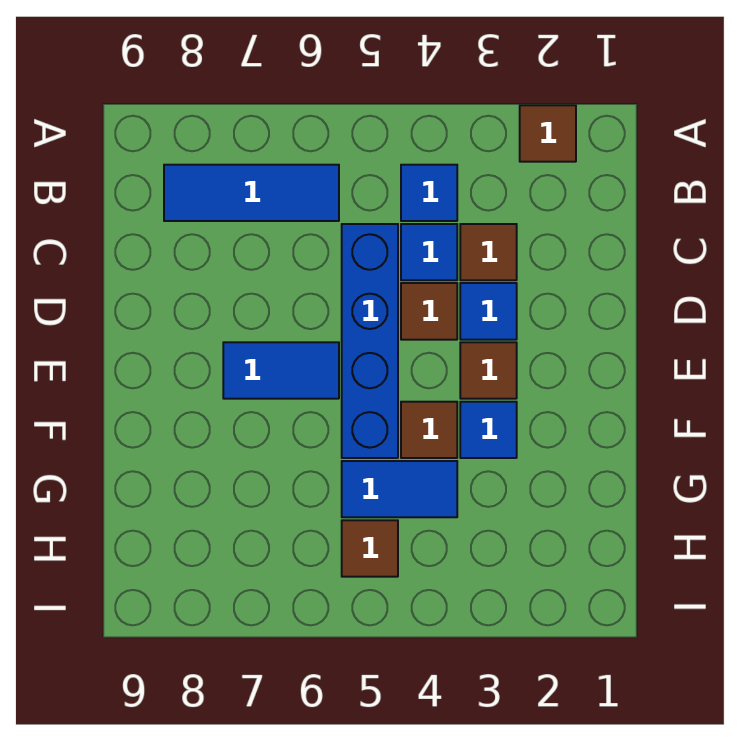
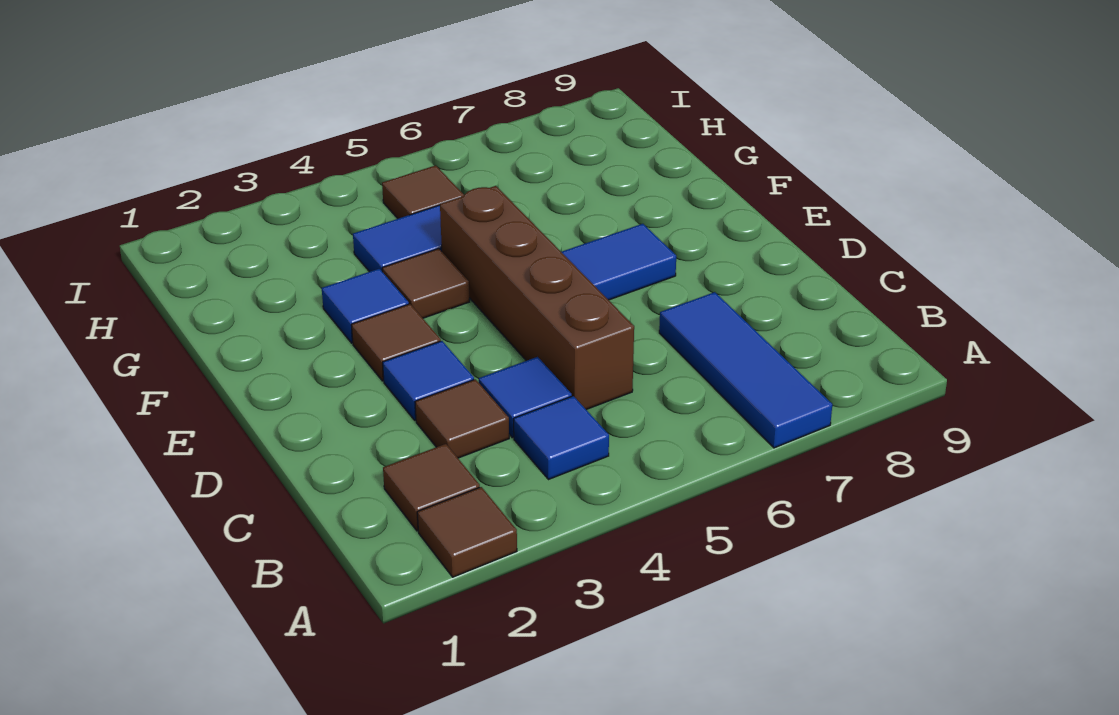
blue 1x3 tile [164,165,339,221] -> blue 1x3 tile turned to [659,292,832,448]
blue 1x4 brick [342,224,398,458] -> brown 1x4 brick [440,186,634,410]
brown 1x1 tile [401,283,457,340] -> brown 1x1 tile moved to [383,444,480,531]

